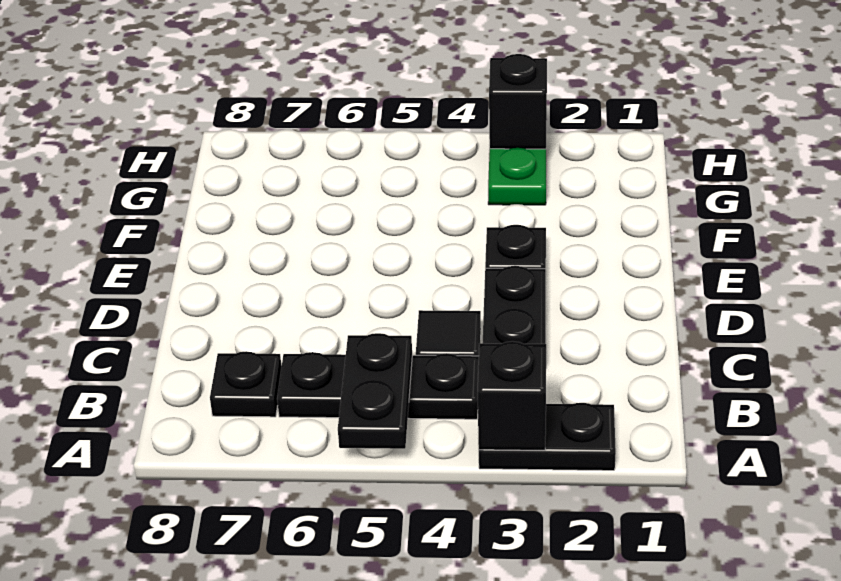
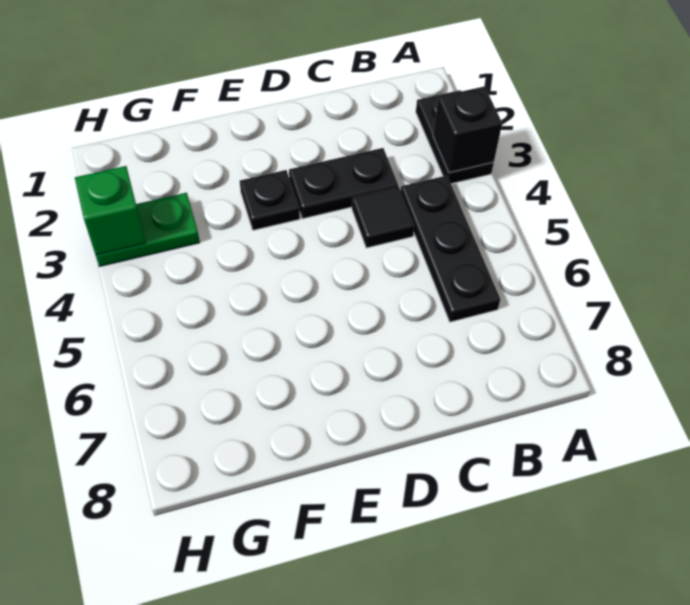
black 1x2 plate [338,333,412,449] -> none
black 1x1 plate [210,351,282,417] -> none
black 1x1 brick [489,54,547,149] -> green 1x1 brick [75,166,146,255]

